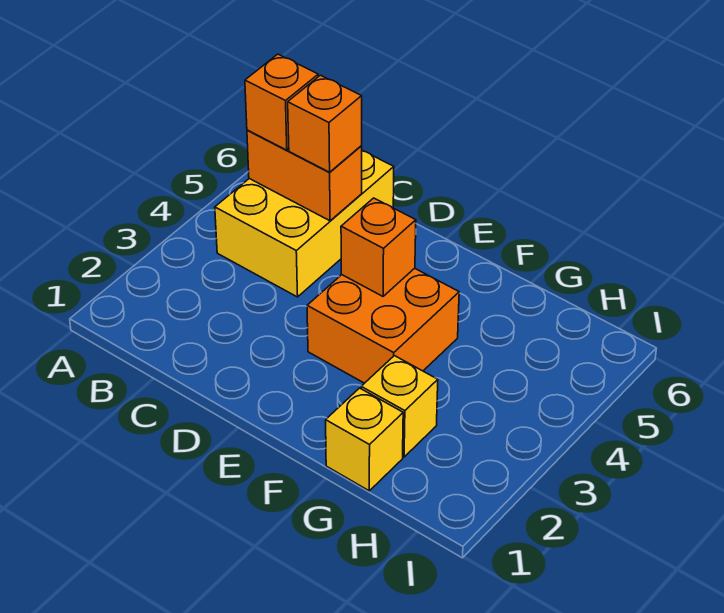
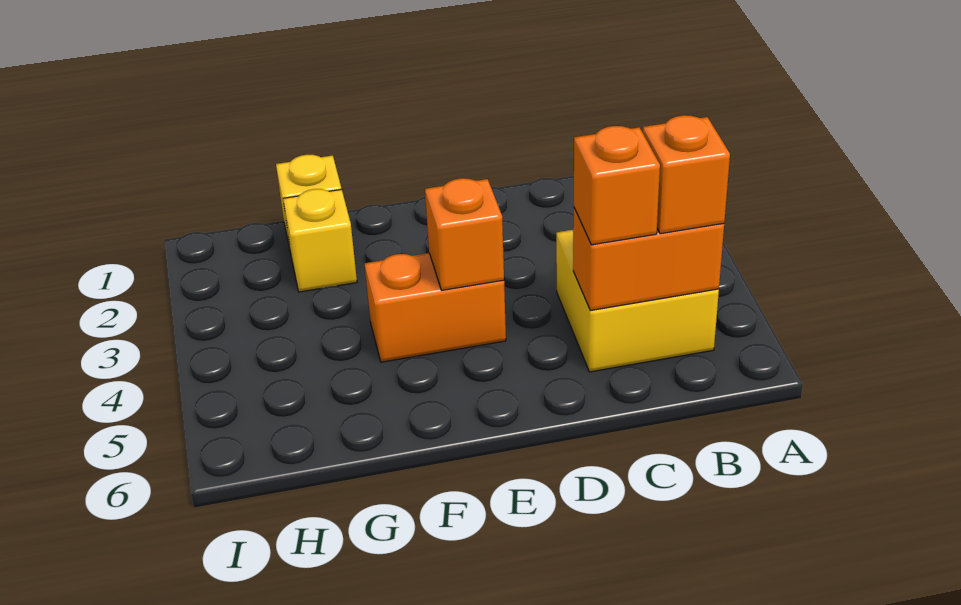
yellow 2x3 brick [215,151,394,297] -> yellow 2x2 brick [556,230,719,372]
orange 2x2 brick [307,268,459,383] -> orange 1x2 brick [365,253,506,362]

